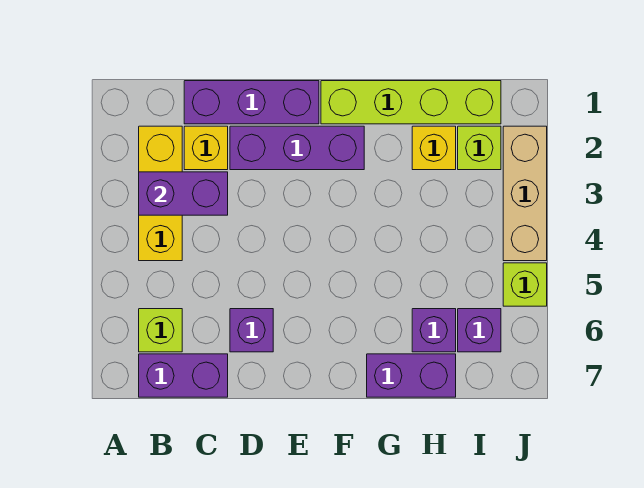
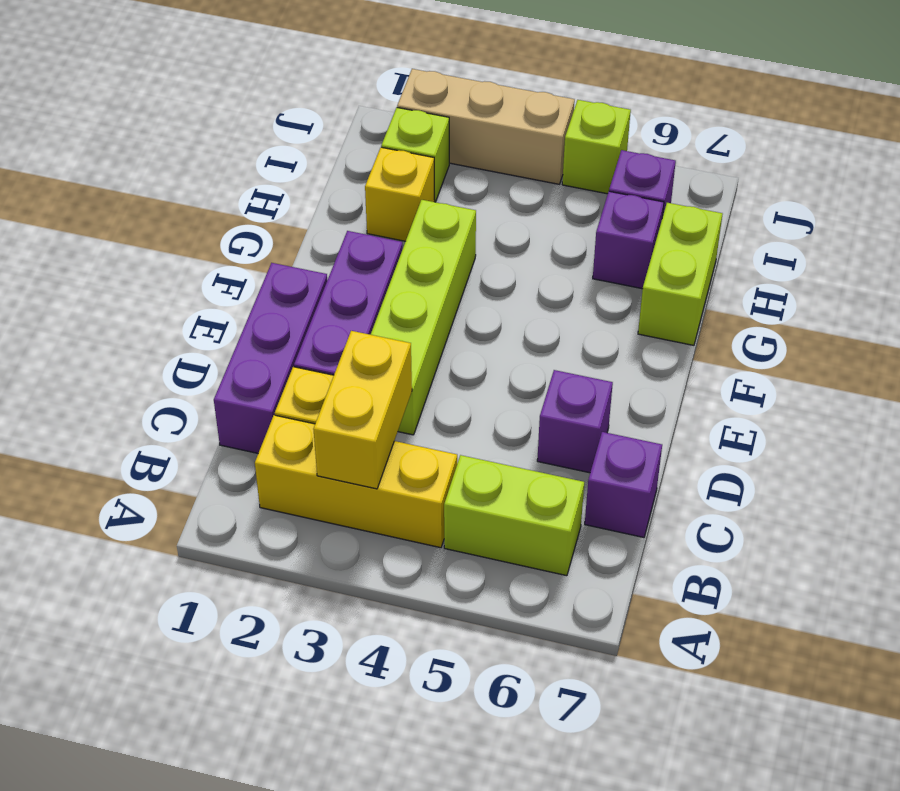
purple 1x2 brick [139,172,228,215] -> yellow 1x2 brick [313,331,412,489]
lime 1x1 brick [139,309,182,352] -> lime 1x2 brick [444,455,584,576]
purple 1x2 brick [139,354,228,397] -> purple 1x1 brick [585,432,662,537]
lime 1x4 brick [321,81,501,124] -> lime 1x4 brick moved to [371,200,476,435]
purple 1x2 brick [367,354,456,397] -> lime 1x2 brick [638,203,722,345]

